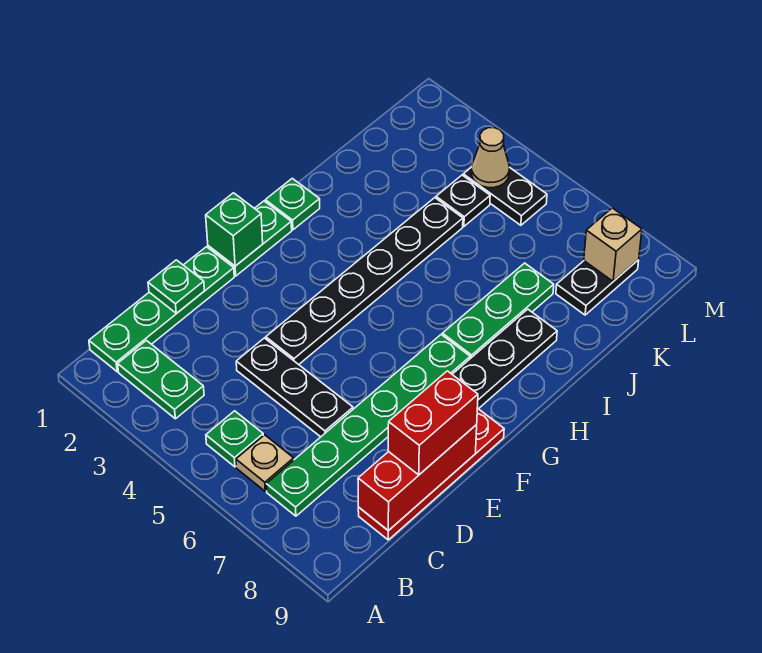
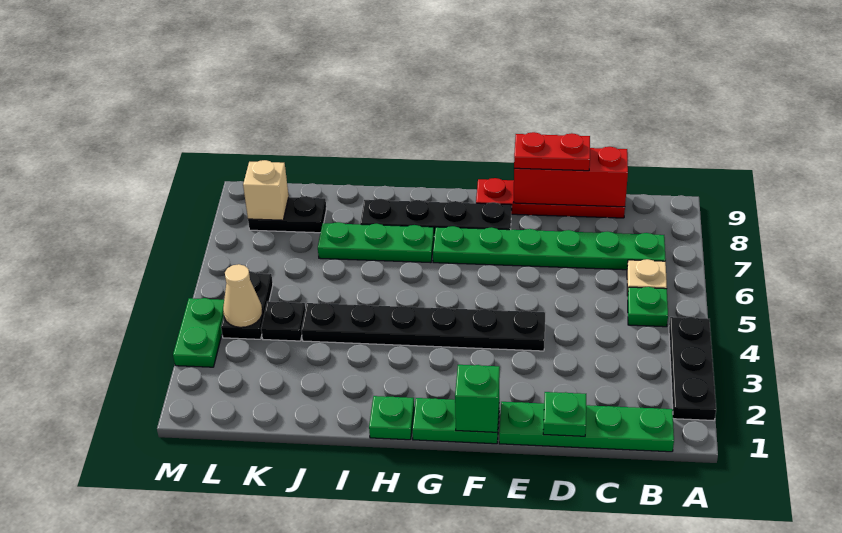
green 1x2 plate [118,340,204,419] -> green 1x2 plate moved to [173,298,224,367]
black 1x3 plate [236,338,353,437] -> black 1x3 plate moved to [669,317,716,420]
red 1x2 brick [388,371,478,475] -> red 1x2 plate [514,132,590,171]

